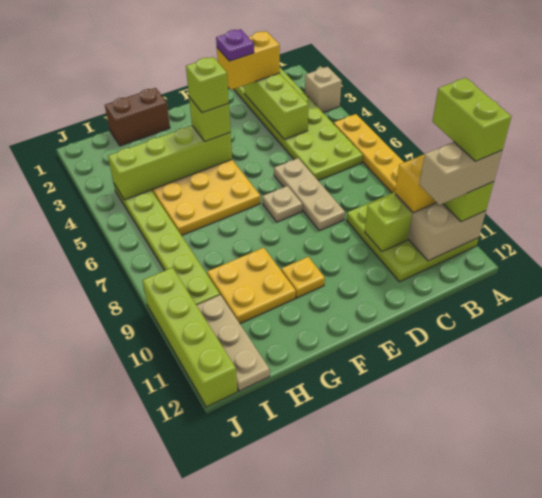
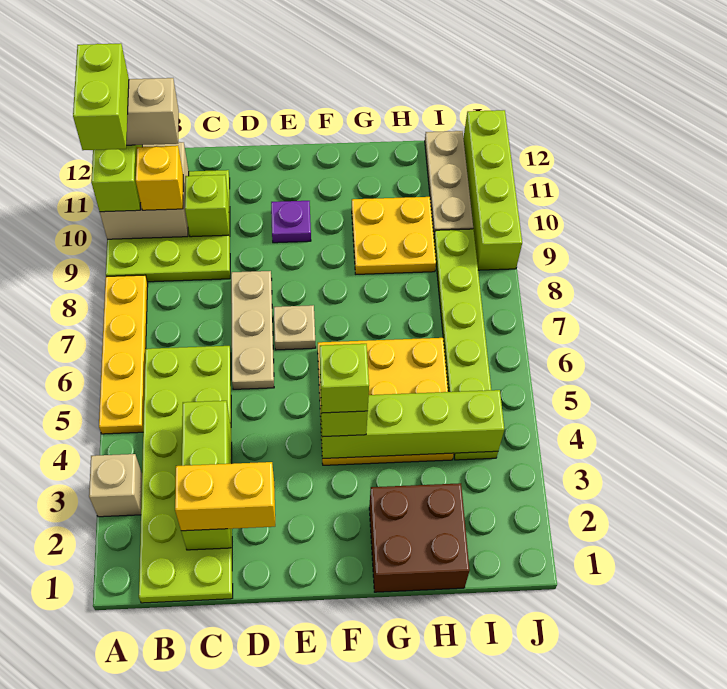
purple 1x1 plate [216,29,254,61] -> purple 1x1 plate moved to [271,201,311,243]
yellow 1x1 plate [281,257,325,298] -> none
brown 1x2 brick [105,88,170,146] -> brown 2x2 brick [369,483,470,592]

